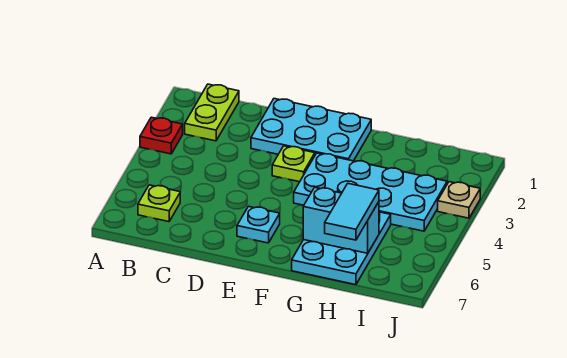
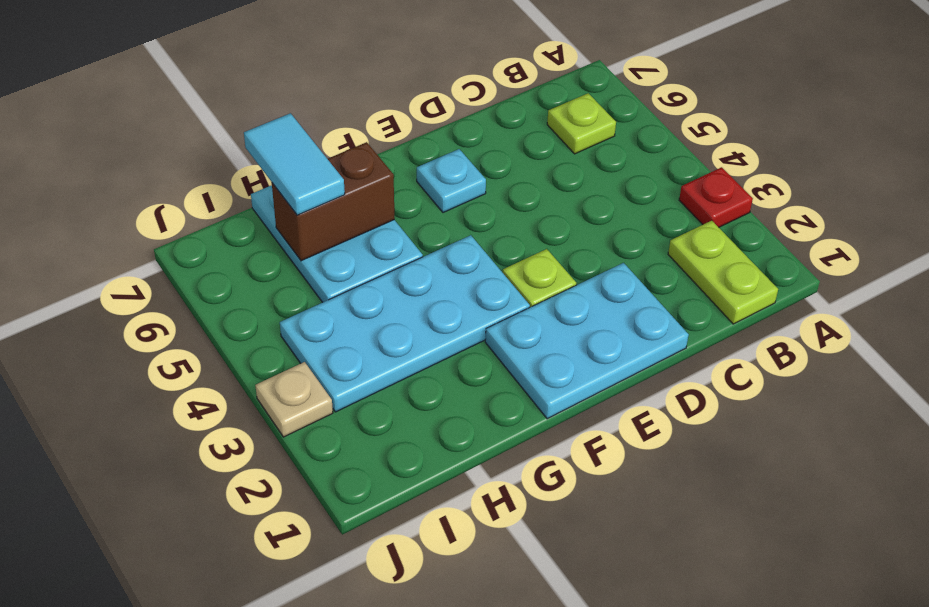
cyan 1x2 brick [303,187,379,253] -> brown 1x2 brick [272,142,395,261]

